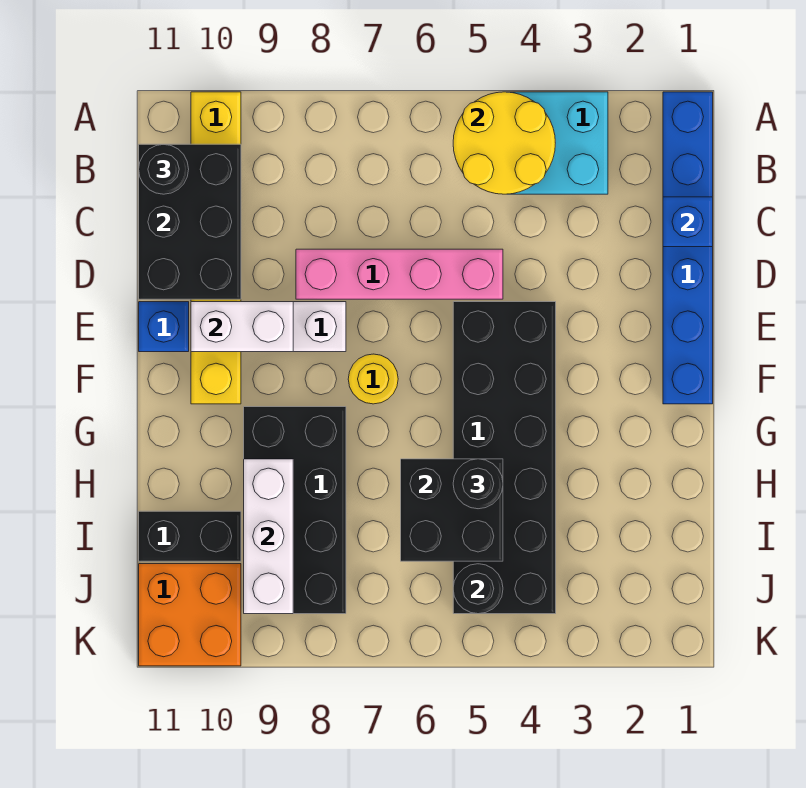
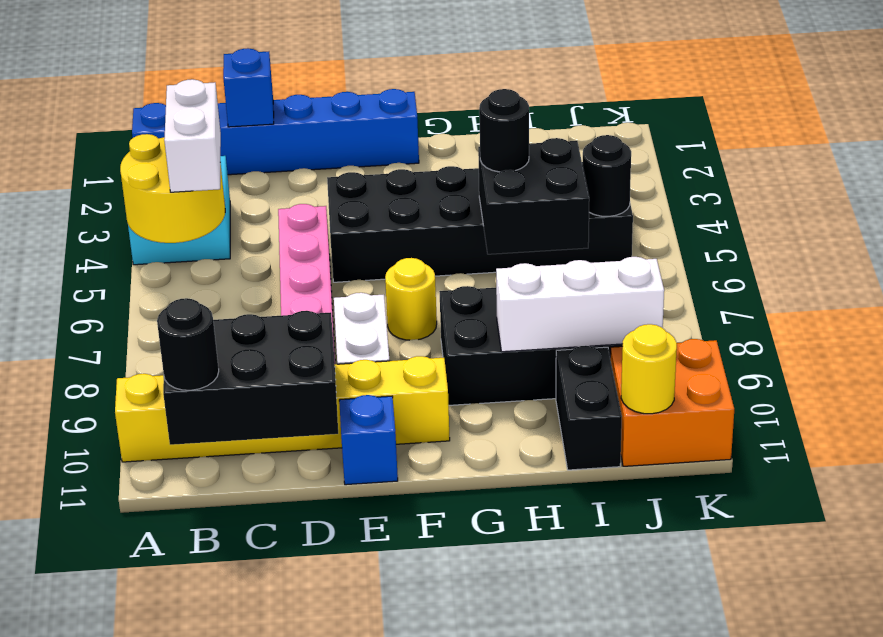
white 1x2 brick [191,302,293,352] -> white 1x2 brick moved to [164,79,221,192]
none -> yellow 1x1 round brick [621,324,677,414]

